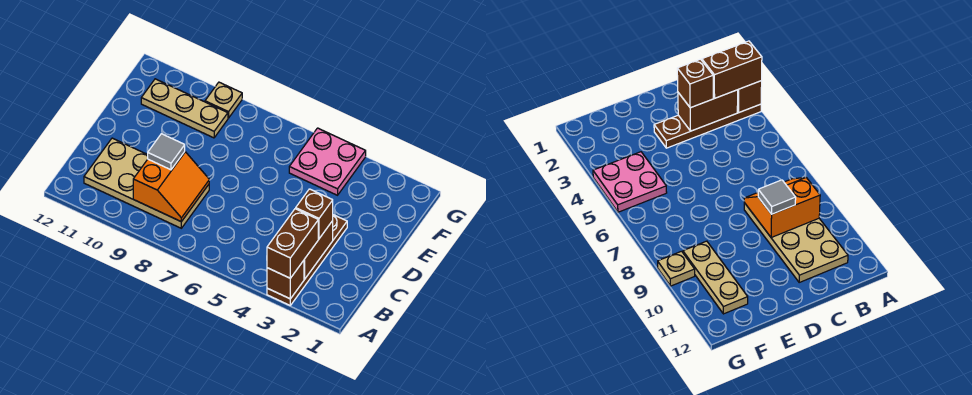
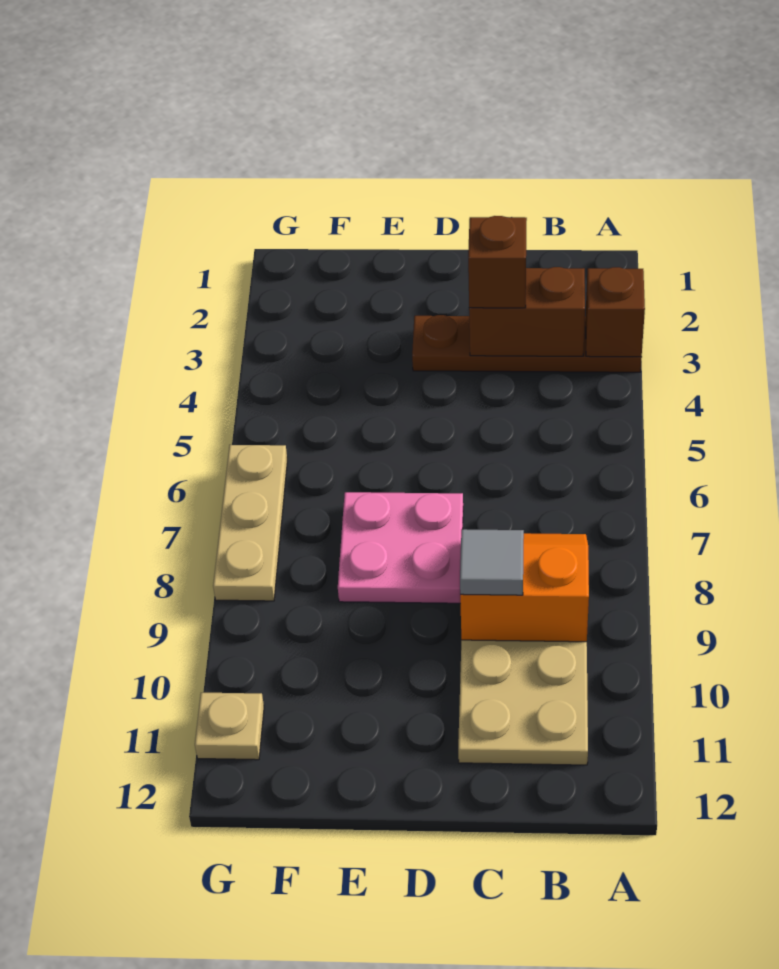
brown 1x2 brick [267,209,318,278] -> none
pink 2x2 plate [289,128,366,195] -> pink 2x2 plate moved to [338,492,463,603]
tan 1x3 plate [141,79,228,138] -> tan 1x3 plate moved to [213,445,287,601]
tan 1x1 plate [205,82,242,118] -> tan 1x1 plate moved to [195,693,264,760]

